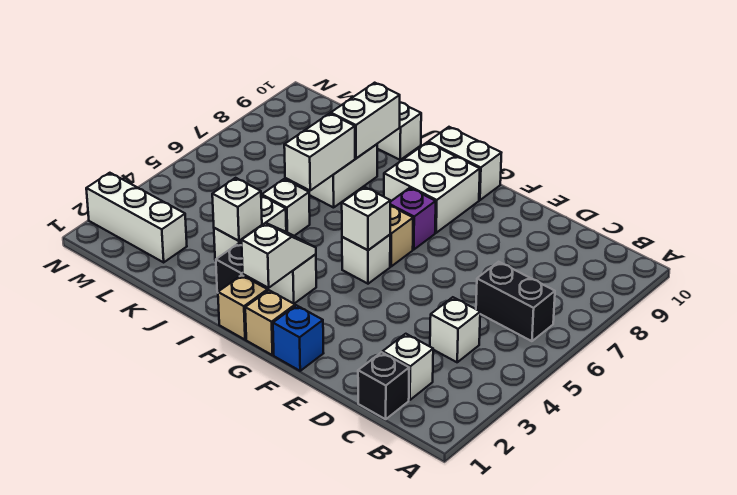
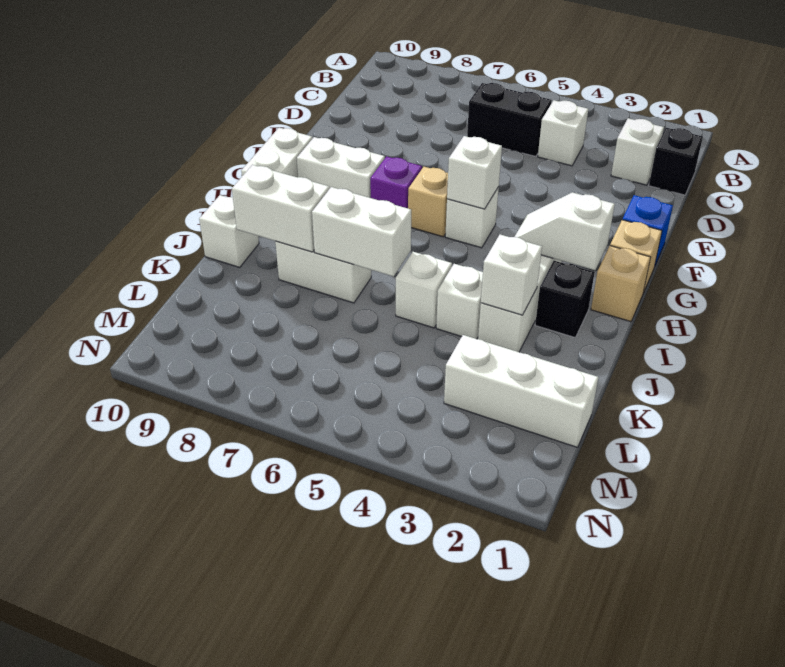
black 1x2 brick [476,262,555,341] -> black 1x2 brick turned to [467,83,552,157]
white 2x2 brick [384,142,480,233] -> white 1x2 brick [297,137,385,198]
white 1x3 brick [86,173,187,262] -> white 1x3 brick turned to [444,335,598,447]

